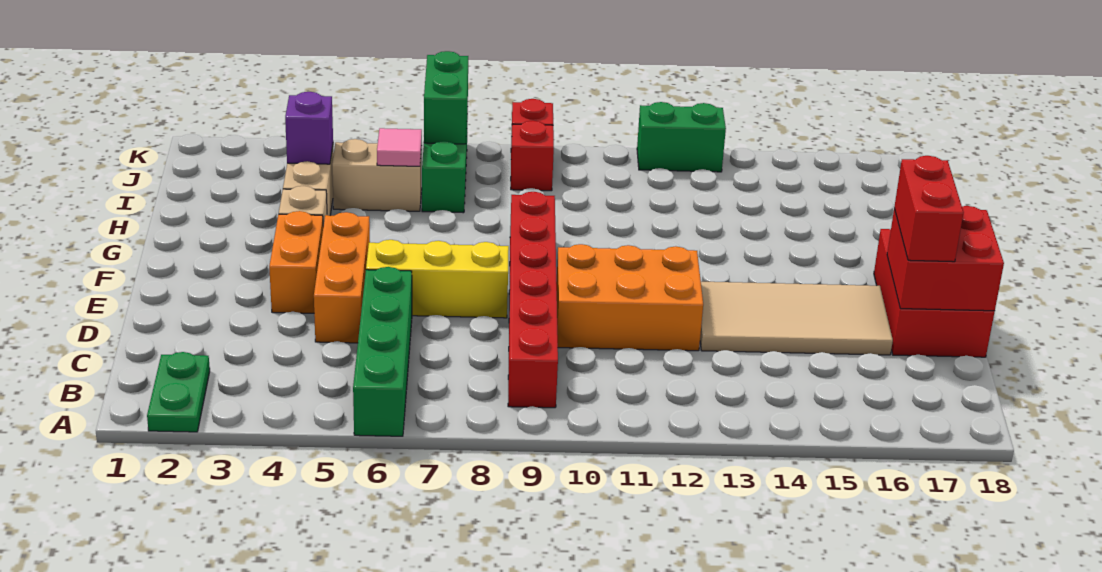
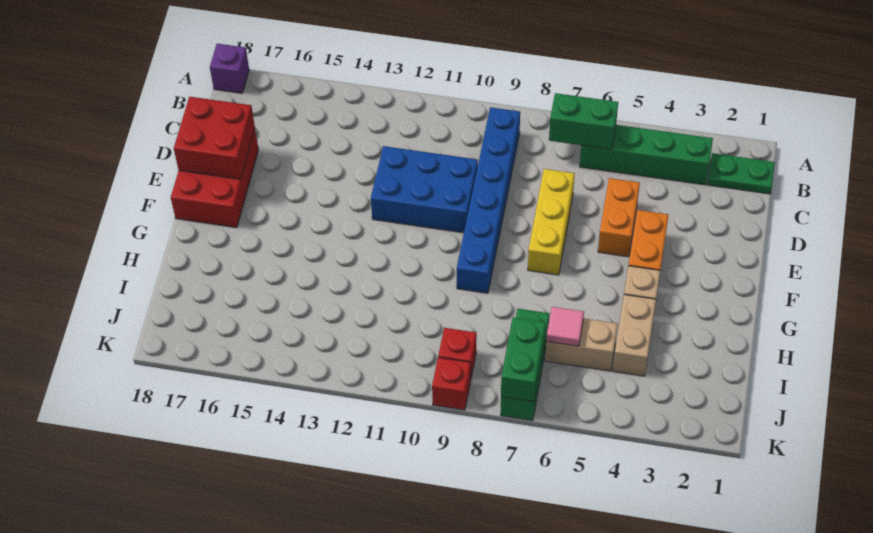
green 1x2 plate [147,352,210,432] -> green 1x2 plate turned to [707,153,775,194]
green 1x4 brick [353,267,412,436] -> green 1x4 brick turned to [580,125,713,185]
red 1x6 brick [508,192,558,408] -> blue 1x6 brick [457,107,520,293]
orange 1x3 brick [314,212,370,343] -> orange 1x2 brick [598,178,640,257]
orange 2x3 brick [556,244,703,351] -> blue 2x3 brick [371,146,478,233]
tan 2x4 tile [700,282,893,355] -> none
red 1x2 brick [894,156,964,262] -> none
yellow 1x3 brick [366,240,509,318] -> yellow 1x3 brick turned to [528,169,575,275]
purple 1x1 brick [285,92,333,164] -> purple 1x1 brick moved to [210,44,249,93]
green 1x2 brick [637,102,726,172] -> green 1x2 brick moved to [549,93,618,149]

